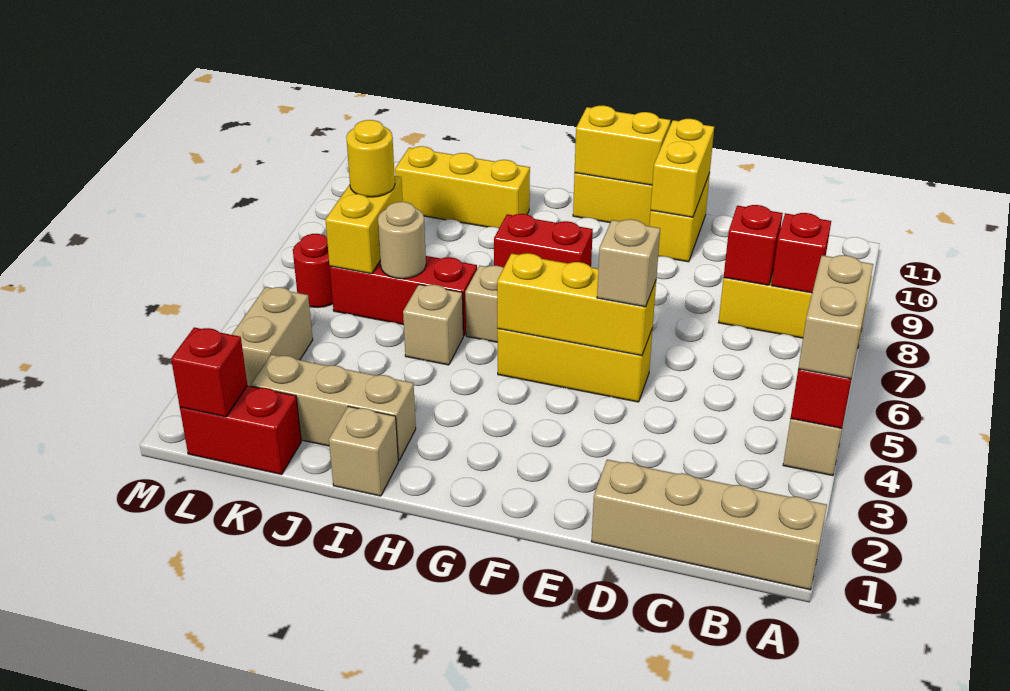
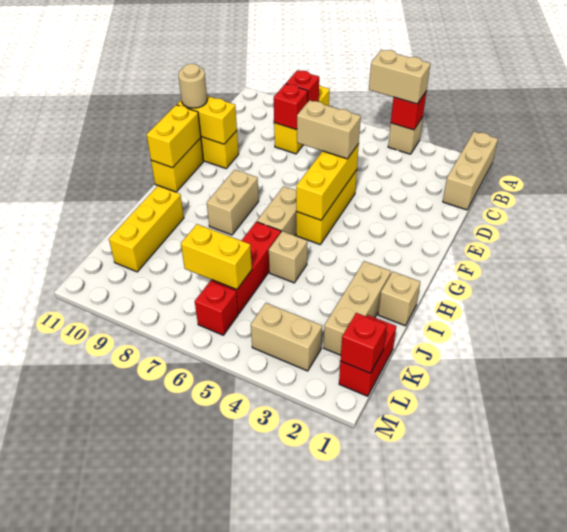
tan 1x4 brick [591,460,827,590] -> tan 1x3 brick [443,132,498,210]
tan 1x1 brick [597,219,660,307] -> tan 1x2 brick [297,100,361,159]
red 1x2 brick [494,214,593,268] -> tan 1x2 brick [207,170,259,235]
tan 1x1 round brick [378,202,426,279] -> tan 1x1 round brick moved to [178,64,207,108]
yellow 1x1 round brick [346,120,395,197] -> none
red 1x1 round brick [293,234,333,308] -> red 1x1 brick [195,281,238,335]

